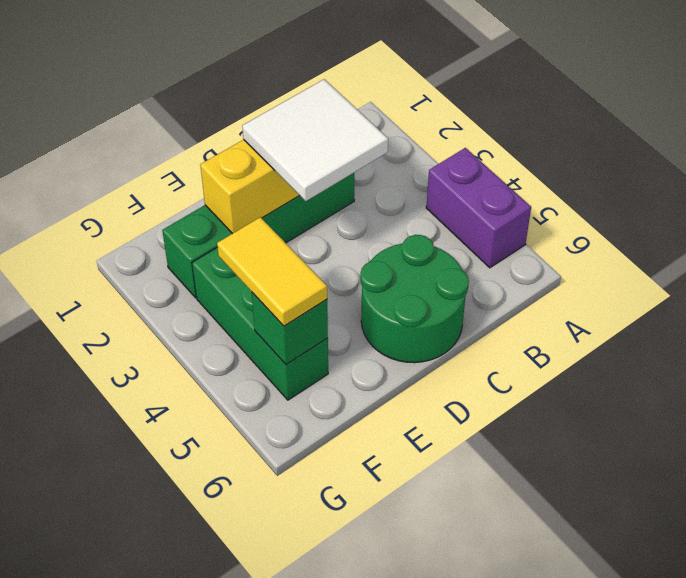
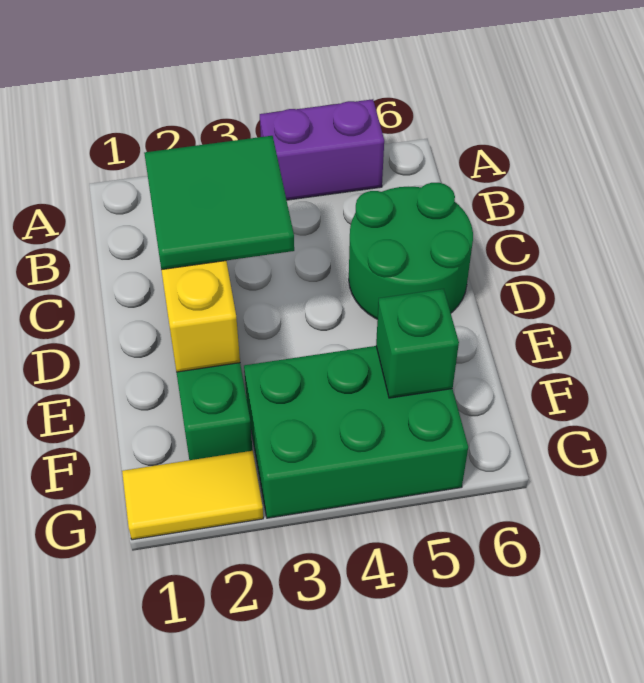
white 2x2 tile [242,79,388,201] -> green 2x2 tile [144,136,294,270]
green 1x3 brick [192,247,328,400] -> green 2x3 brick [244,346,468,518]
yellow 1x2 tile [217,217,327,326] -> yellow 1x2 tile moved to [122,451,263,540]

